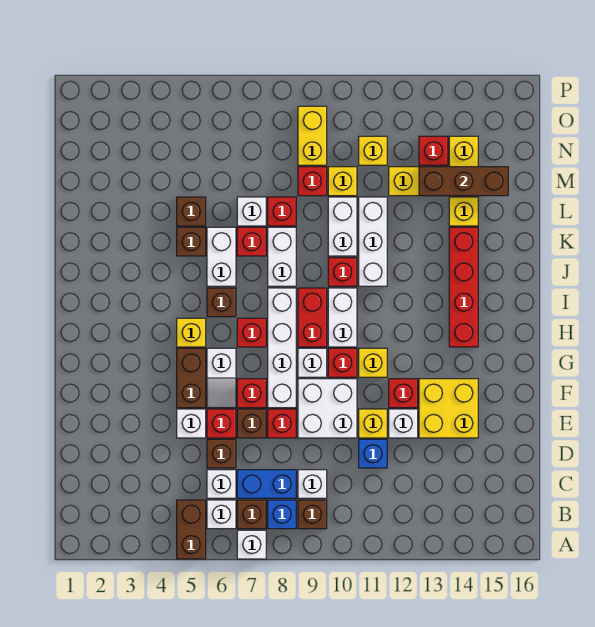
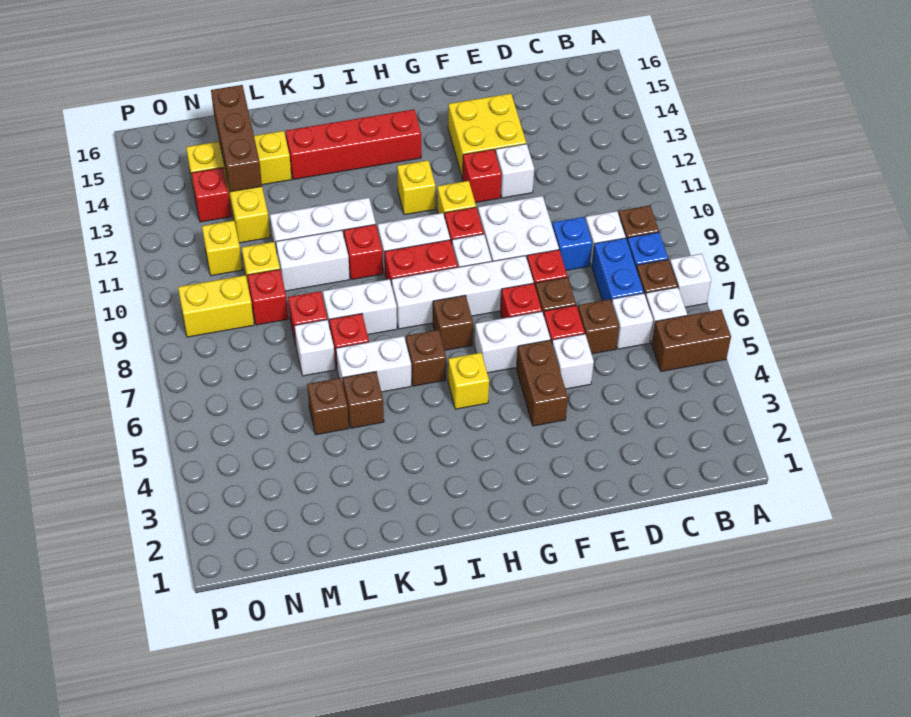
blue 1x1 brick [359,439,387,468] -> blue 1x1 brick moved to [552,217,592,271]
yellow 1x1 brick [359,409,387,438] -> yellow 1x1 brick moved to [397,160,435,215]
brown 1x2 brick [177,348,206,408] -> brown 1x2 brick turned to [516,340,568,426]
white 1x2 slope [207,348,236,408] -> white 1x2 brick [474,311,550,373]
red 1x1 brick [237,318,266,347] -> brown 1x1 brick [433,295,473,350]

